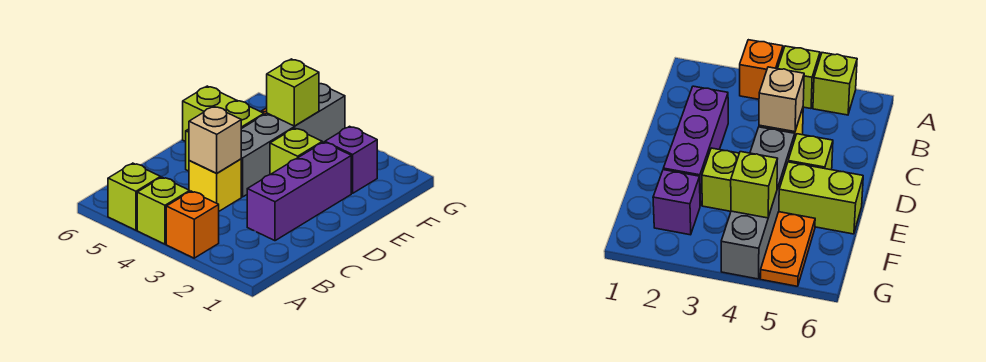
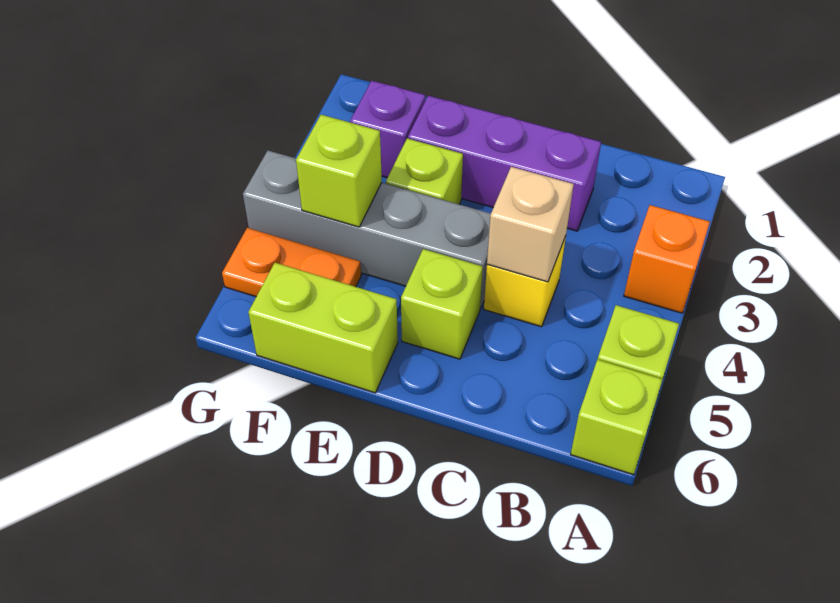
lime 1x1 brick [137,177,190,244] -> lime 1x1 brick moved to [571,359,662,475]
lime 1x2 brick [183,86,264,141] -> lime 1x2 brick turned to [248,263,398,393]

